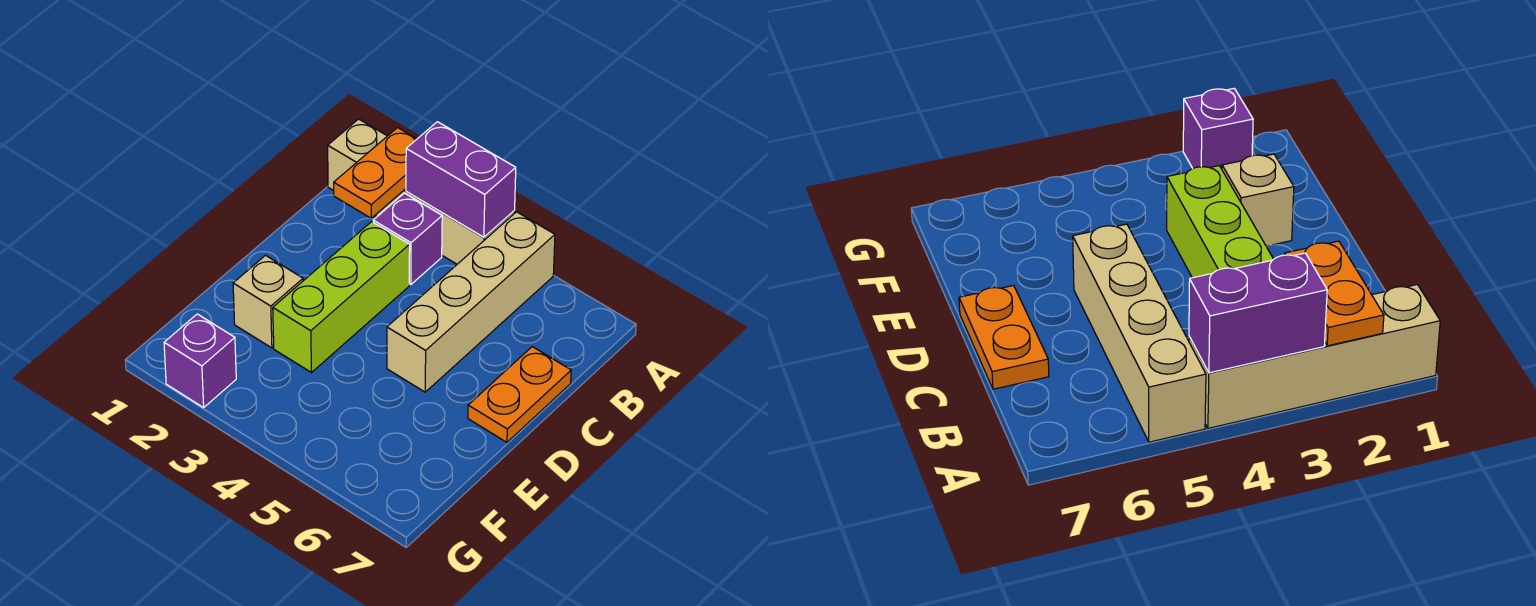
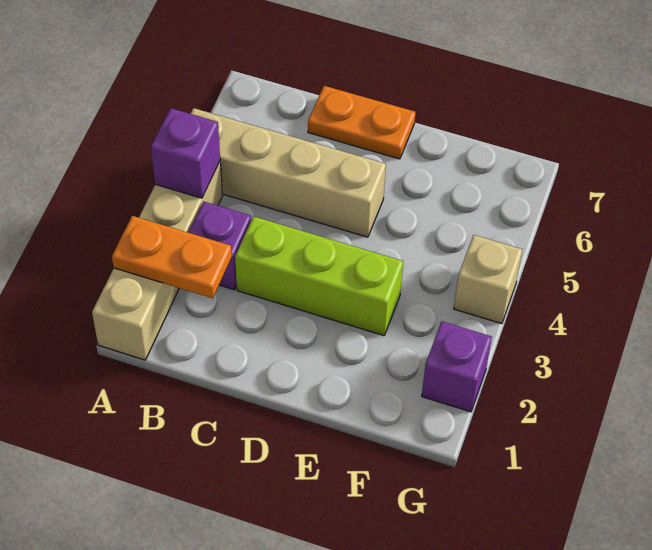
purple 1x2 brick [406,122,516,237] -> purple 1x1 brick [151,108,220,198]
tan 1x1 brick [233,255,303,348] -> tan 1x1 brick moved to [454,235,522,324]

